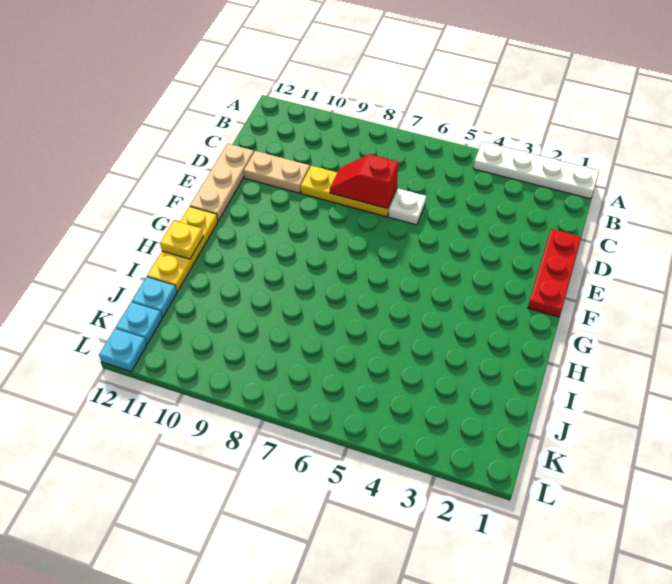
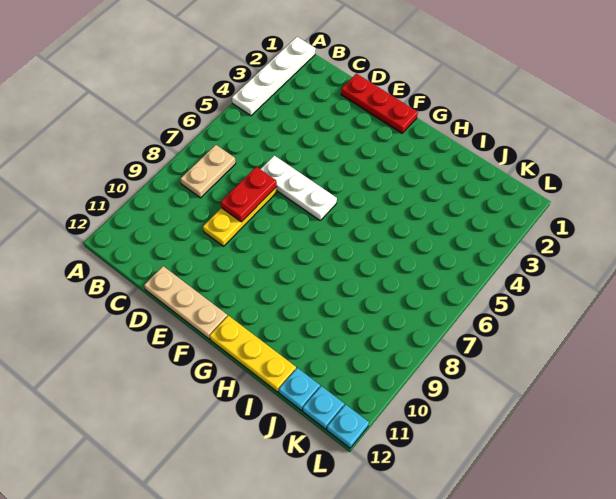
white 1x1 plate [388,189,426,225] -> white 1x3 plate [261,155,337,220]
red 1x2 slope [330,154,399,208] -> red 1x2 plate [221,167,277,222]
tan 1x2 plate [244,151,310,193] -> tan 1x2 plate moved to [180,145,236,198]
yellow 1x1 plate [160,221,203,259] -> none

